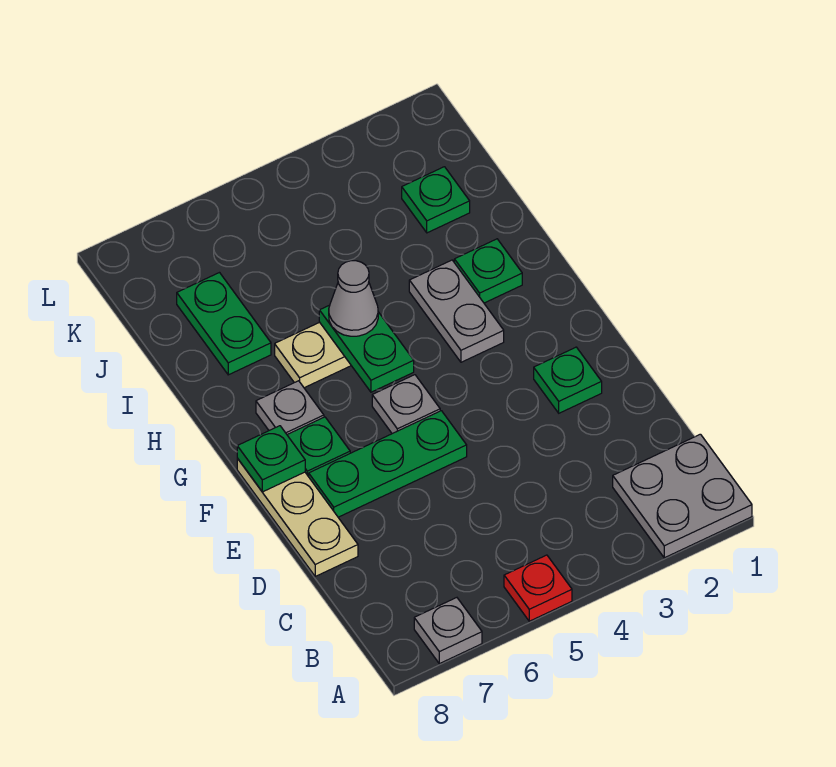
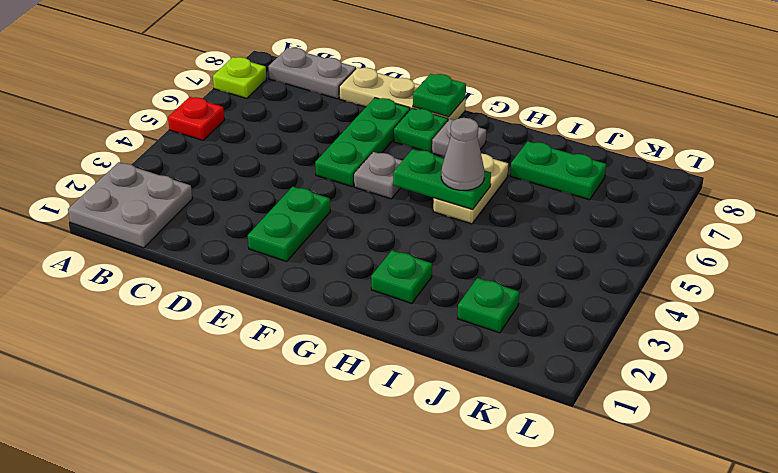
grey 1x1 plate [414,598,482,664] -> lime 1x1 plate [213,57,267,98]
green 1x1 plate [534,347,602,413] -> green 1x2 plate [248,187,330,262]
grey 1x2 plate [409,260,504,362] -> grey 1x2 plate moved to [268,48,356,99]

